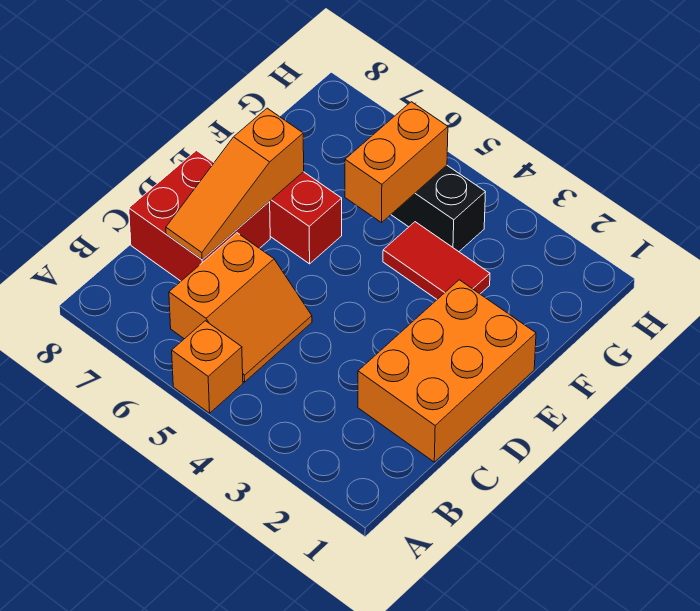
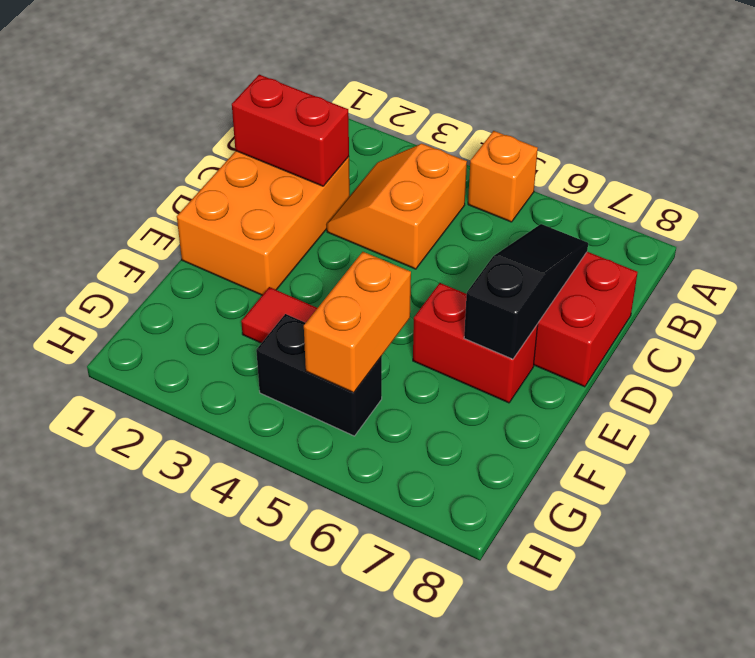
orange 2x2 slope [169,233,312,382] -> orange 2x2 slope moved to [327,144,467,269]
none -> red 1x2 brick [232,75,349,186]
orange 1x3 slope [166,108,304,259] -> black 1x3 slope [464,224,588,359]

